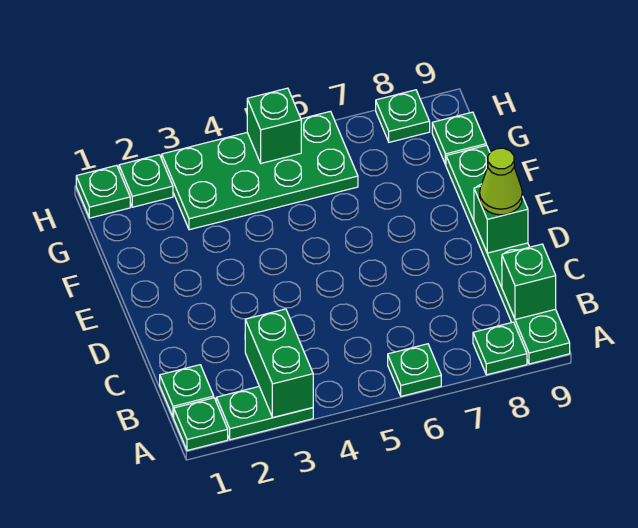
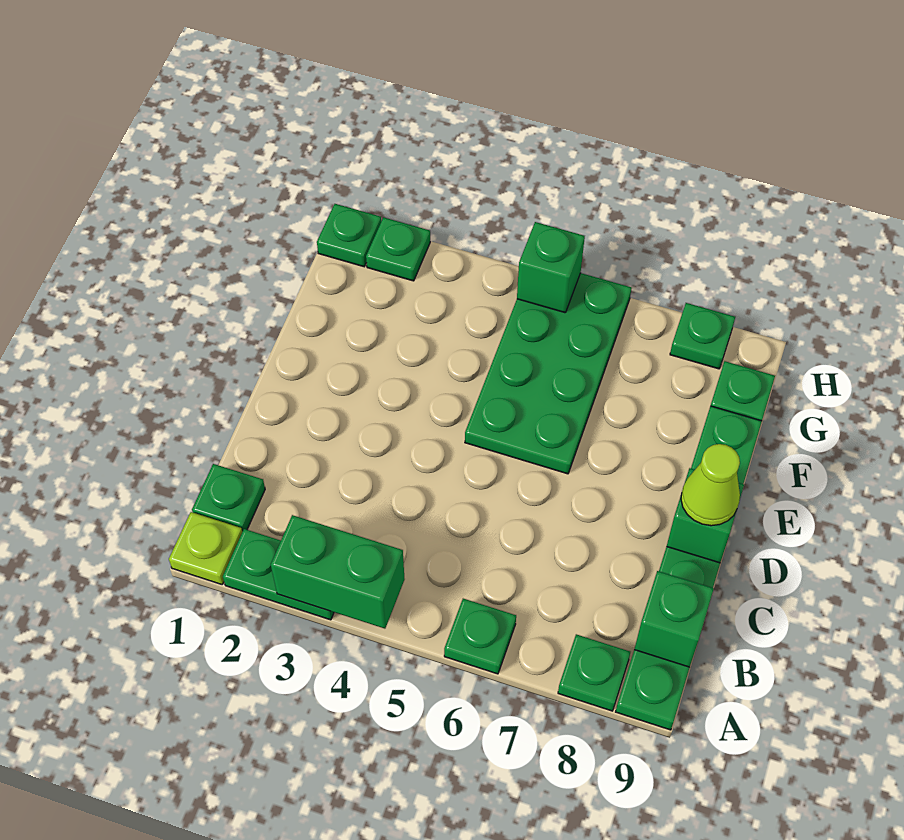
green 1x1 plate [174,398,228,450] -> lime 1x1 plate [169,512,242,584]
green 1x2 brick [245,309,313,417] -> green 1x2 brick turned to [271,515,405,629]
green 2x4 plate [162,111,358,230] -> green 2x4 plate turned to [465,273,631,474]

